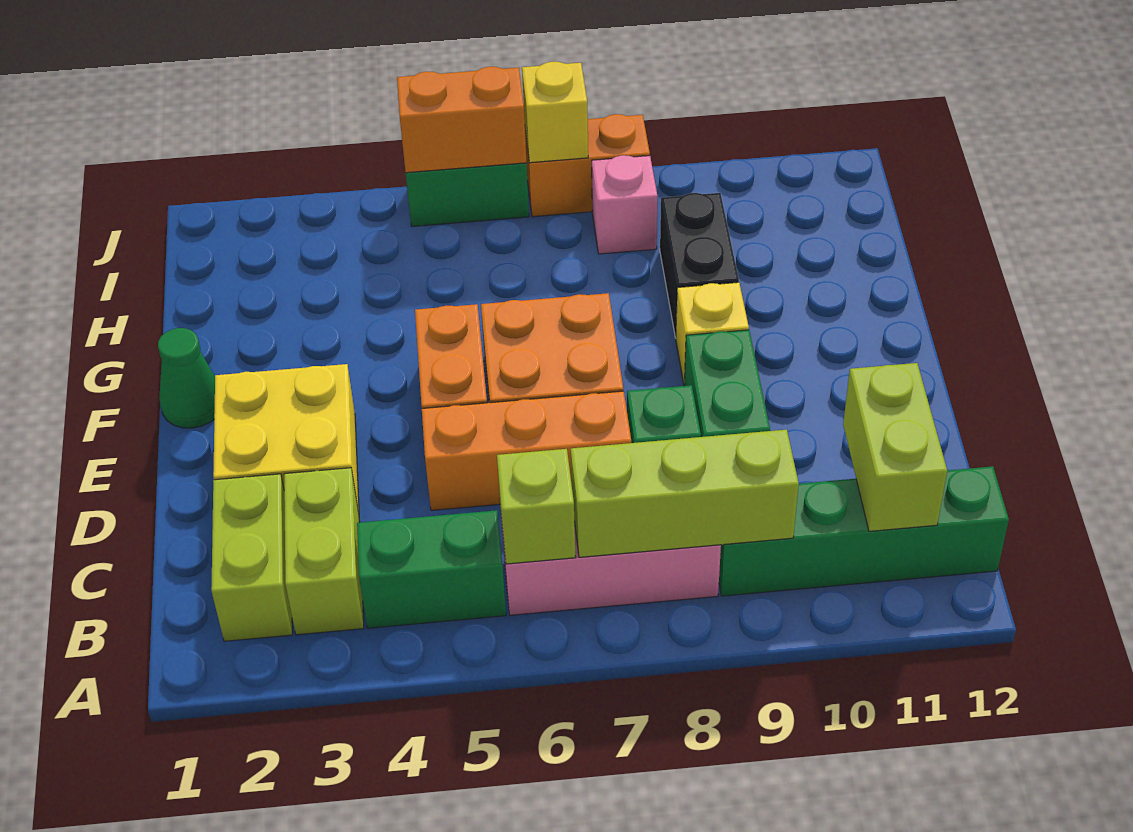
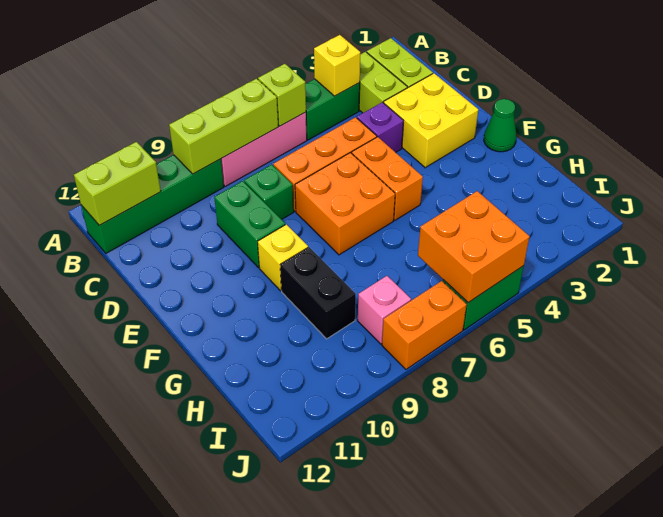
lime 1x2 brick [843,363,947,531] -> lime 1x2 brick turned to [74,142,161,225]
none -> purple 1x1 brick [357,102,403,152]
orange 1x2 brick [397,67,527,173] -> orange 2x2 brick [418,191,530,303]
yellow 1x1 brick [522,62,588,163] -> yellow 1x1 brick moved to [314,35,360,96]

